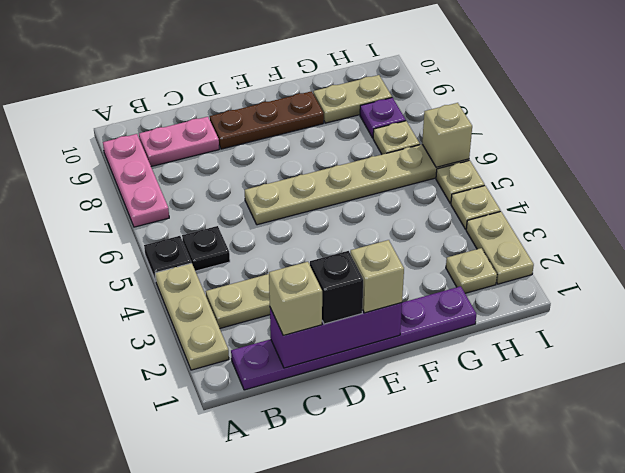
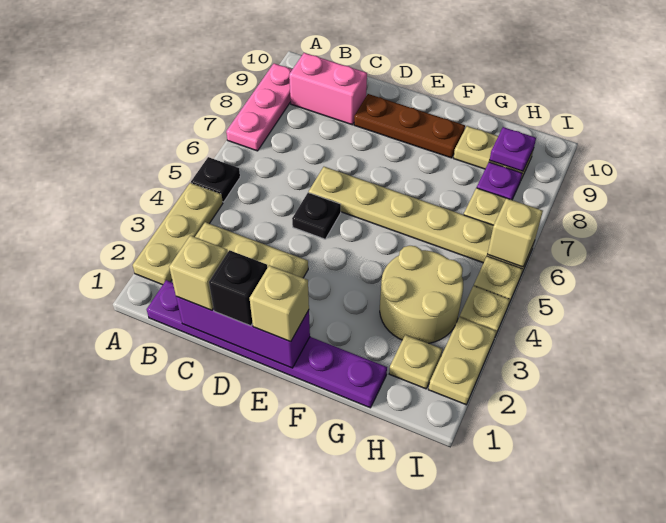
black 1x1 plate [182,226,230,271] -> black 1x1 plate moved to [292,193,341,239]
pink 1x2 plate [139,117,219,166] -> pink 1x2 brick [289,53,367,125]
none -> tan 2x2 round brick [380,246,463,343]
none -> purple 1x1 plate [490,127,536,171]

